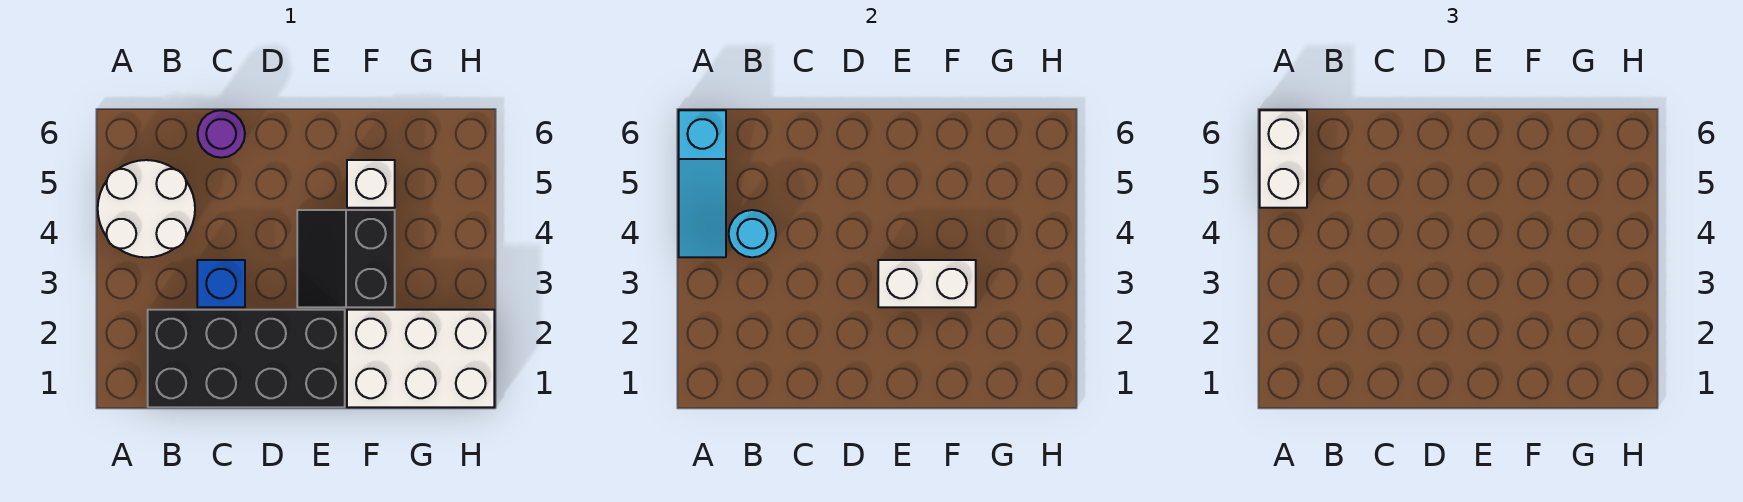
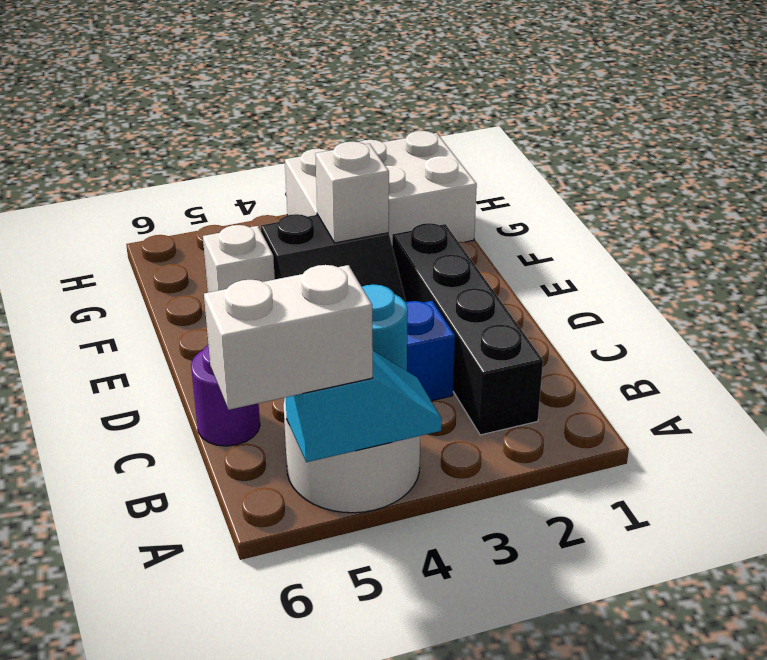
cyan 1x3 slope [679,110,726,257] -> cyan 1x2 slope [285,351,442,462]
black 2x4 brick [148,310,345,407] -> black 1x4 brick [392,223,543,435]
white 1x2 brick [878,260,976,307] -> white 1x1 brick [315,142,389,243]
white 2x3 brick [347,310,494,407] -> white 2x3 brick turned to [285,131,477,243]

